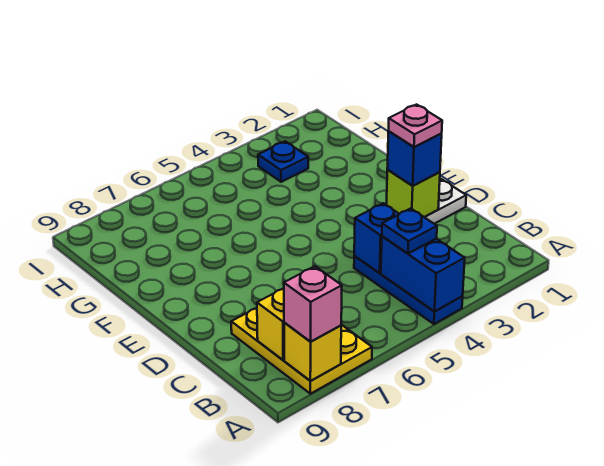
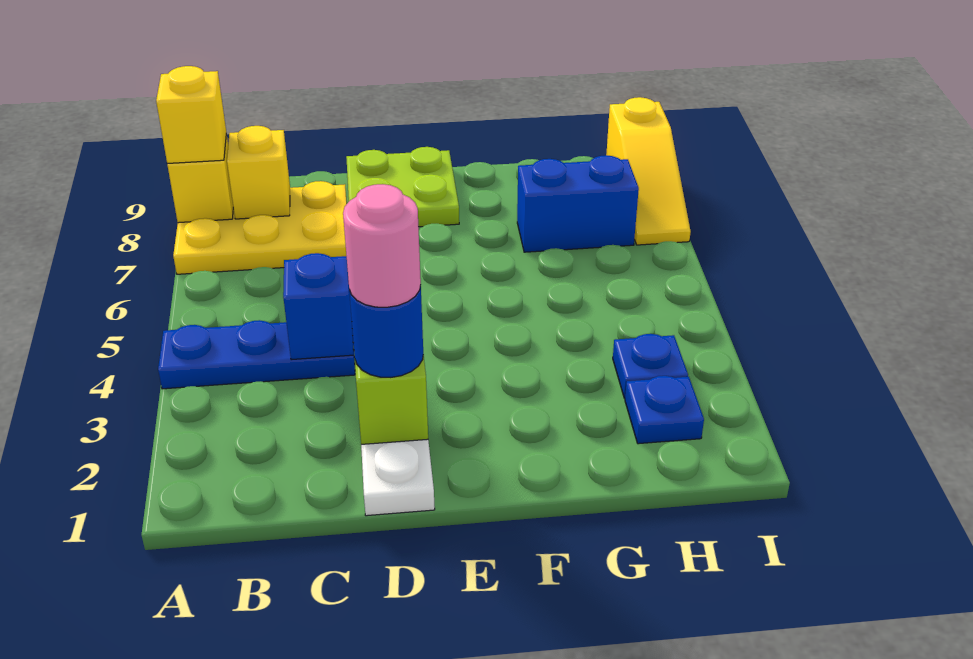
blue 1x2 brick [381,236,465,312] -> blue 1x2 brick moved to [517,155,639,252]
pink 1x1 brick [284,266,342,342] -> yellow 1x1 brick [156,66,226,163]
blue 1x1 plate [382,208,437,254] -> blue 1x1 plate moved to [625,376,704,444]
blue 1x1 brick [387,131,442,186] -> blue 1x1 round brick [349,286,423,377]
pink 1x1 plate [389,105,442,147] -> pink 1x1 round brick [343,184,421,307]
none -> lime 2x2 plate [346,147,459,227]
none -> yellow 1x3 slope [606,97,691,245]

